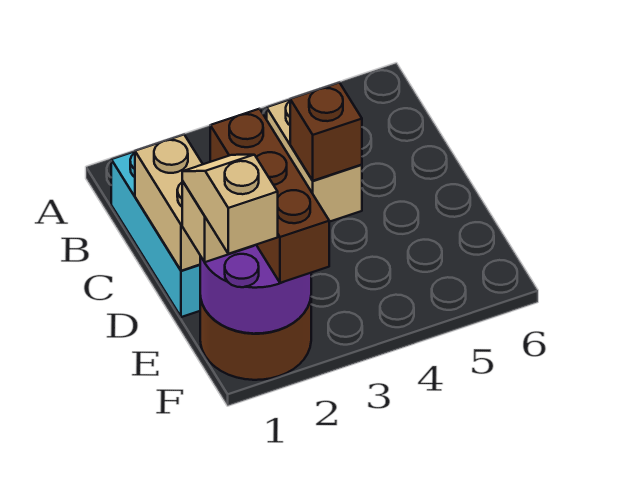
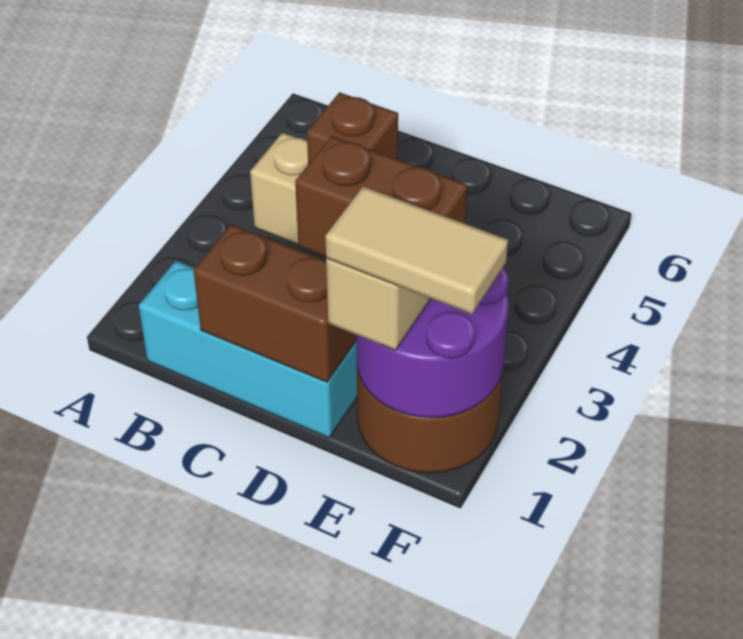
tan 1x2 brick [135,135,203,271] -> brown 1x2 brick [194,224,356,382]
brown 1x3 brick [210,109,329,283] -> brown 1x2 brick [295,136,467,257]
tan 1x2 slope [182,155,278,254] -> tan 1x2 tile [325,186,508,314]

